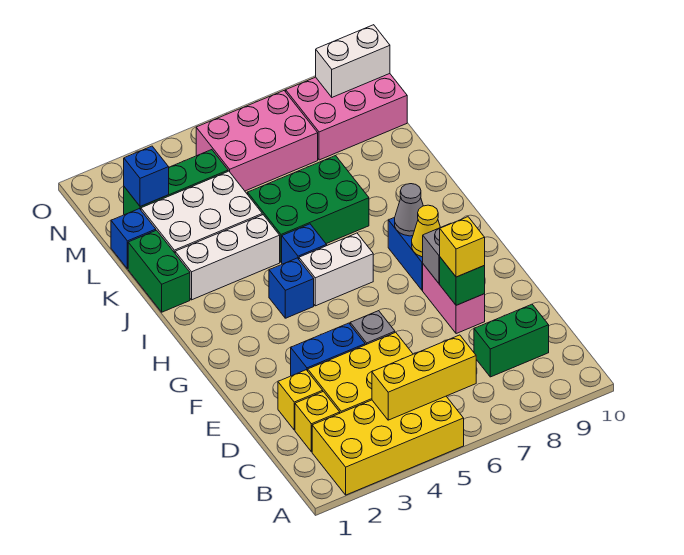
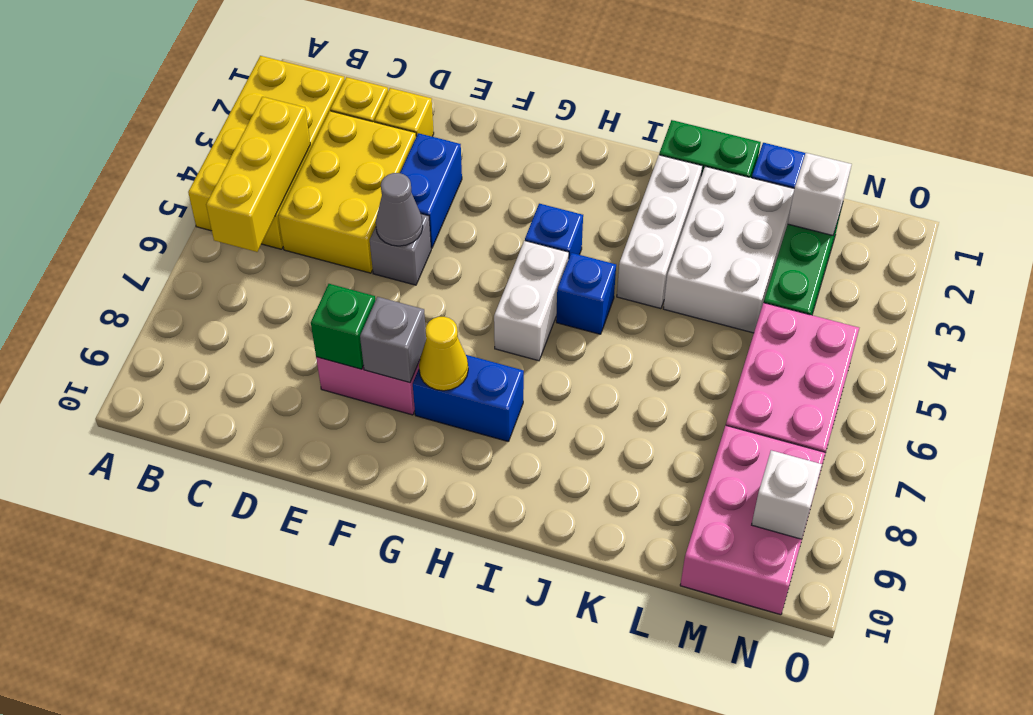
green 1x2 brick [474,304,549,377] -> none
yellow 1x1 brick [440,217,485,277] -> none
grey 1x1 cone [395,184,423,236] -> grey 1x1 cone moved to [376,173,423,246]
green 2x3 brick [248,156,369,262] -> none
blue 1x1 brick [124,146,169,207] -> white 1x1 brick [788,153,852,235]
white 1x2 brick [316,25,390,97] -> white 1x1 brick [752,450,822,539]

